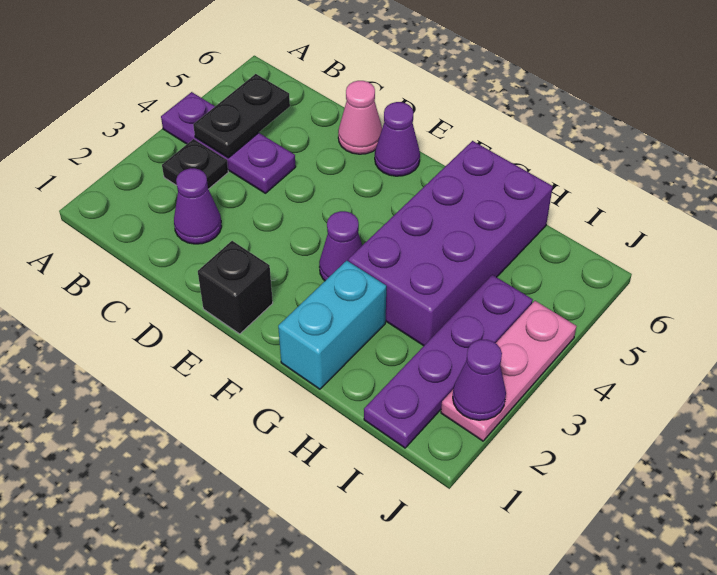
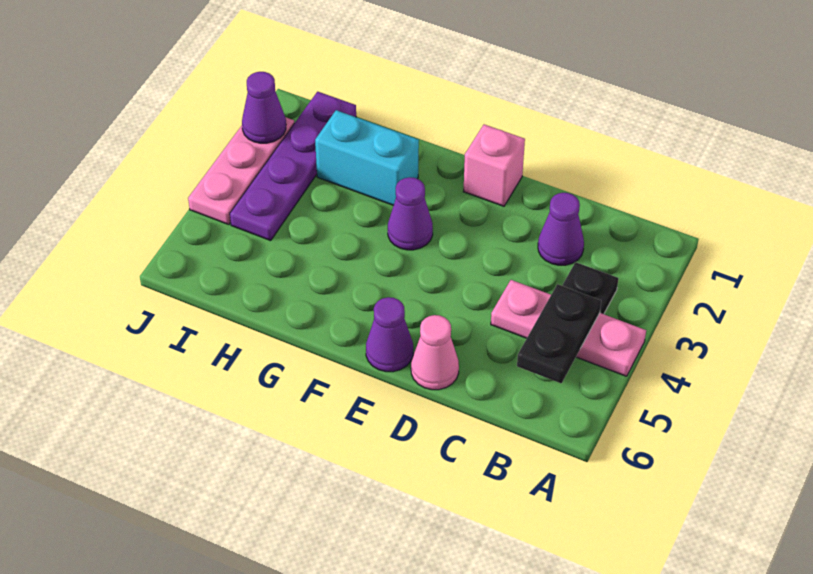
purple 1x3 plate [161,92,296,193] -> pink 1x3 plate [491,280,646,376]
black 1x1 brick [198,241,273,334] -> pink 1x1 brick [463,124,525,206]
cyan 1x2 brick [278,261,386,389] -> cyan 1x2 brick turned to [315,110,419,205]
purple 2x4 brick [348,141,553,346] -> none

